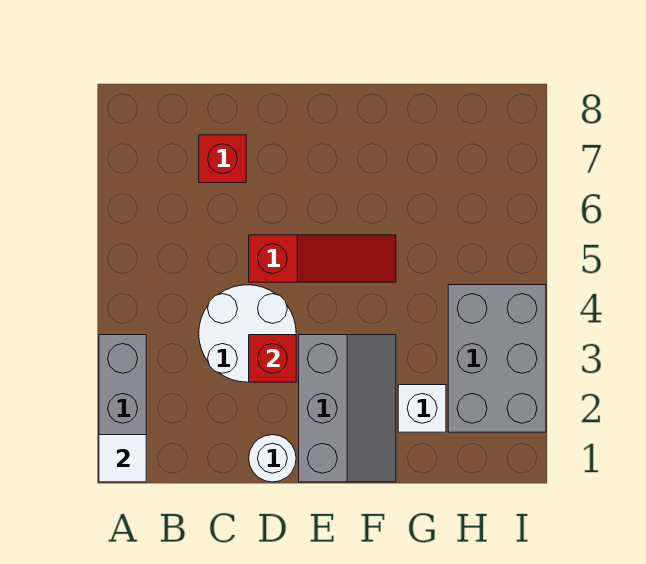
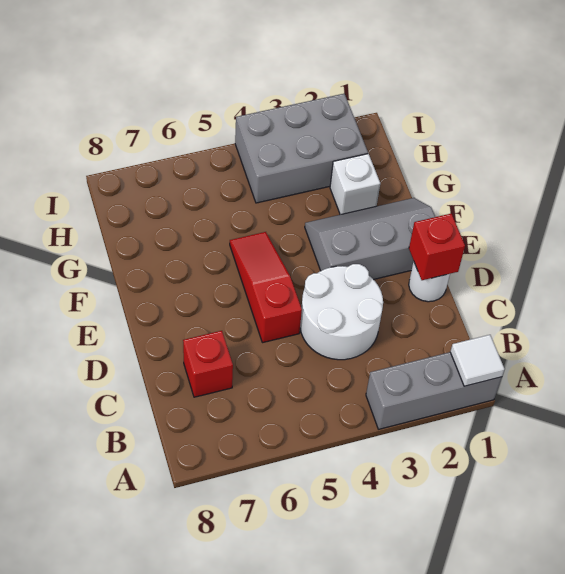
red 1x1 brick [249,335,296,382] -> red 1x1 brick moved to [409,214,465,280]

